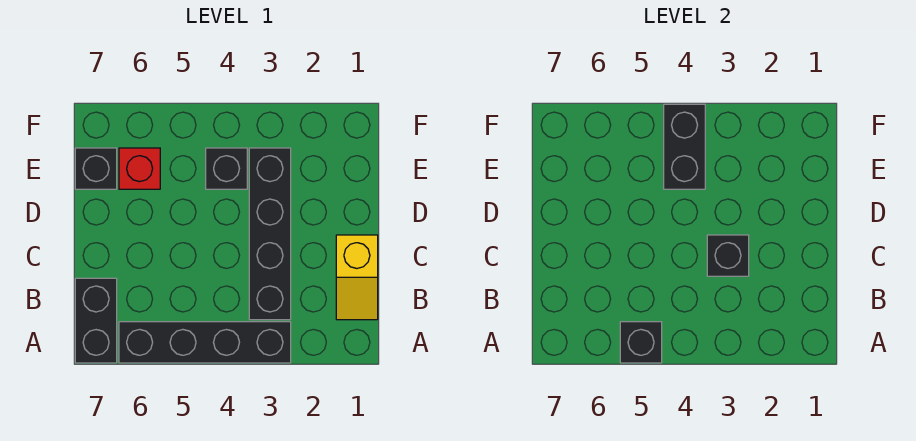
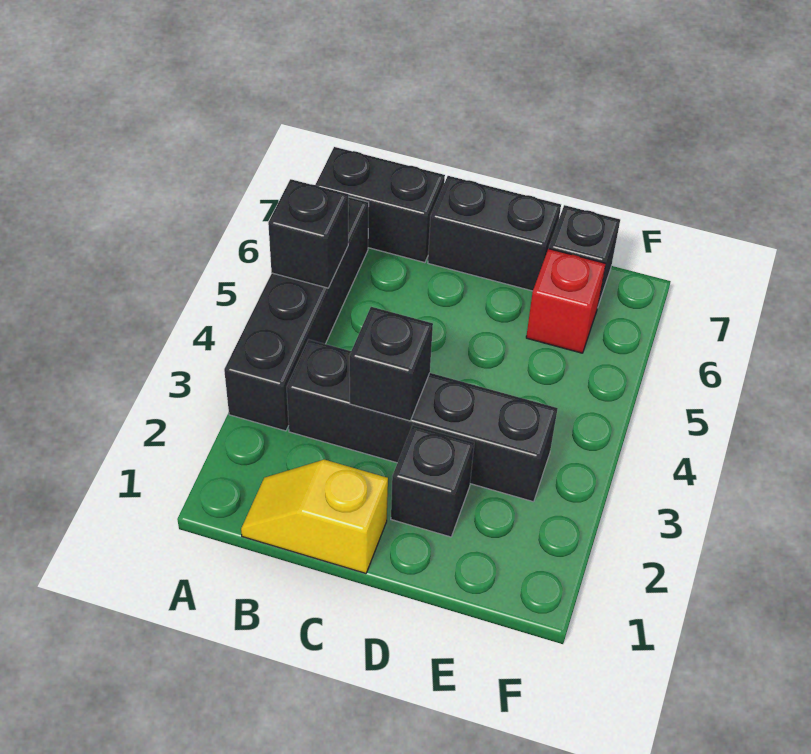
black 1x1 brick [206,148,247,189] -> black 1x1 brick moved to [391,425,474,537]
black 1x2 brick [664,104,705,189] -> black 1x2 brick moved to [428,176,561,291]

